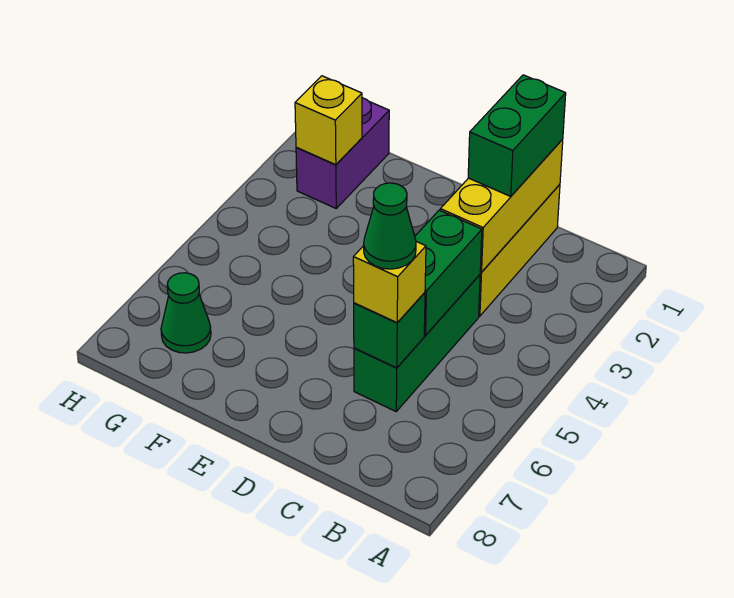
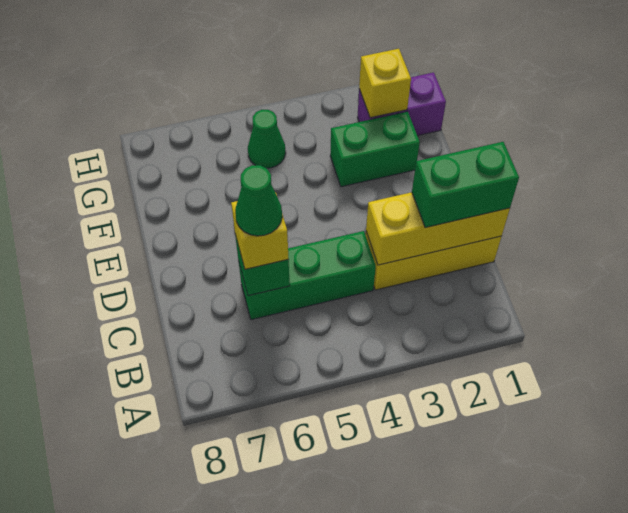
green 1x2 brick [415,210,482,335] -> green 1x2 brick moved to [330,112,420,187]
green 1x1 cone [161,273,211,353] -> green 1x1 cone moved to [248,110,286,168]

